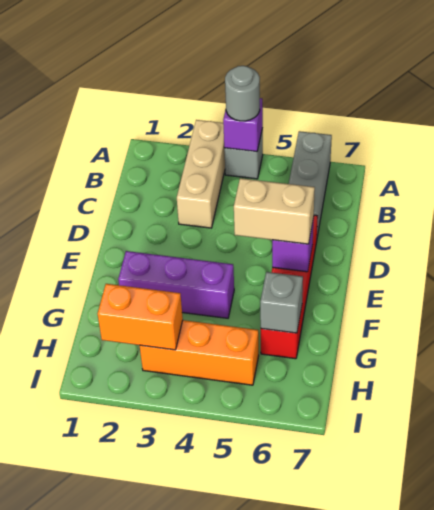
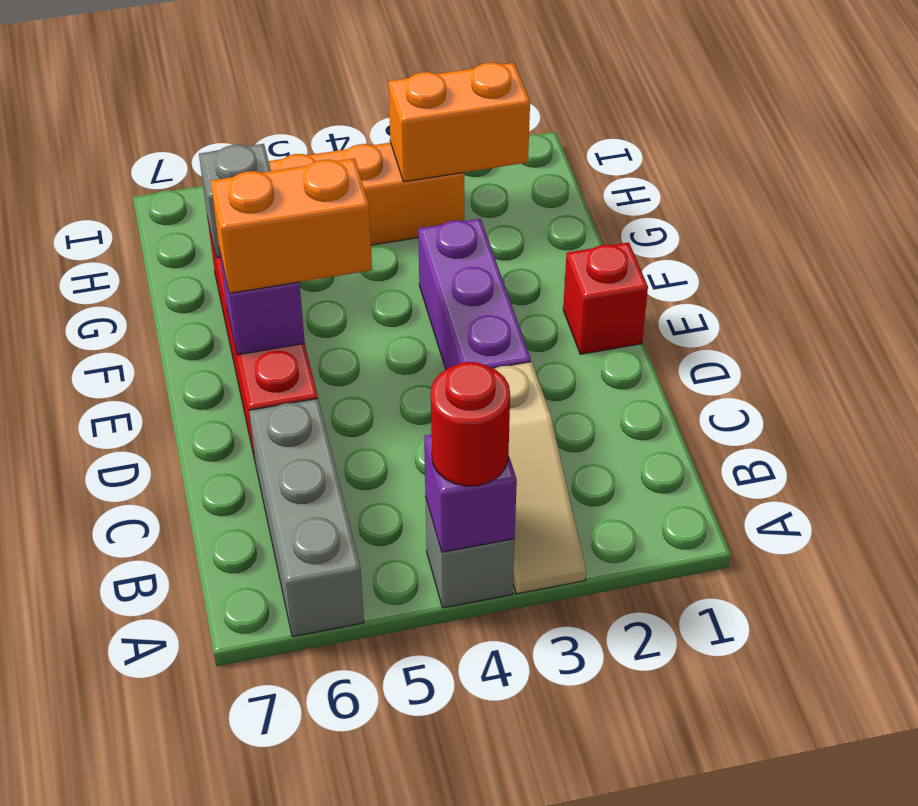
tan 1x3 brick [177,120,225,228] -> tan 1x3 slope [493,362,586,594]
grey 1x1 round brick [225,66,260,121] -> red 1x1 round brick [431,362,510,486]
none -> red 1x1 brick [563,242,648,354]
tan 1x2 brick [234,178,315,244] -> orange 1x2 brick [211,158,372,293]
purple 1x3 brick [118,251,234,318] -> purple 1x3 brick turned to [418,219,531,369]

